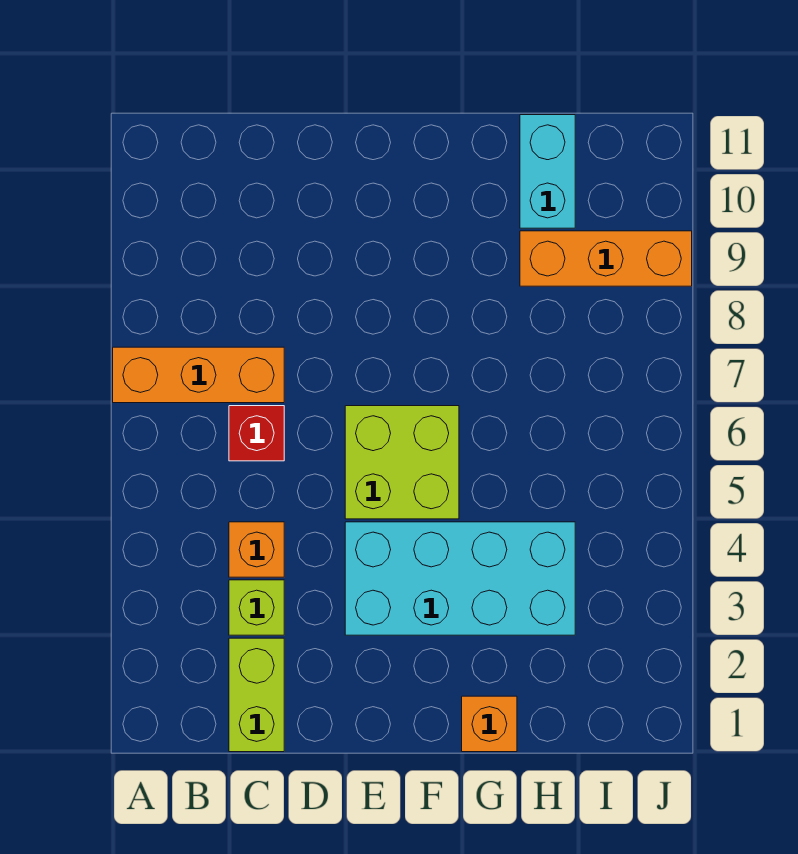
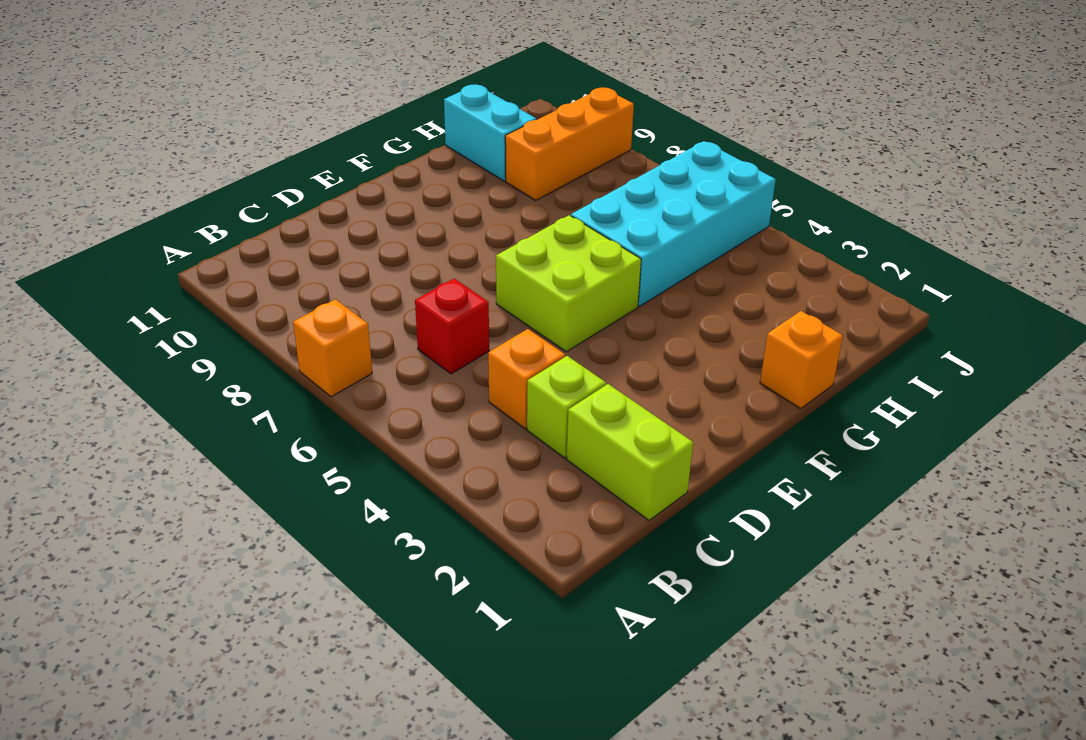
orange 1x3 brick [113,347,284,403] -> orange 1x1 brick [293,299,372,397]
cyan 2x4 brick [345,522,575,635] -> cyan 2x4 brick moved to [571,141,776,306]

